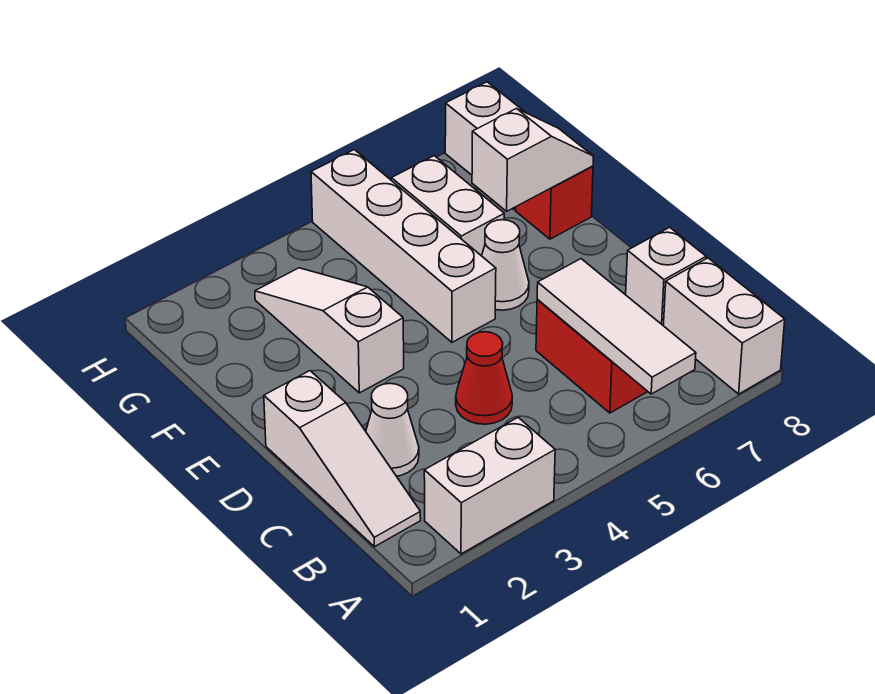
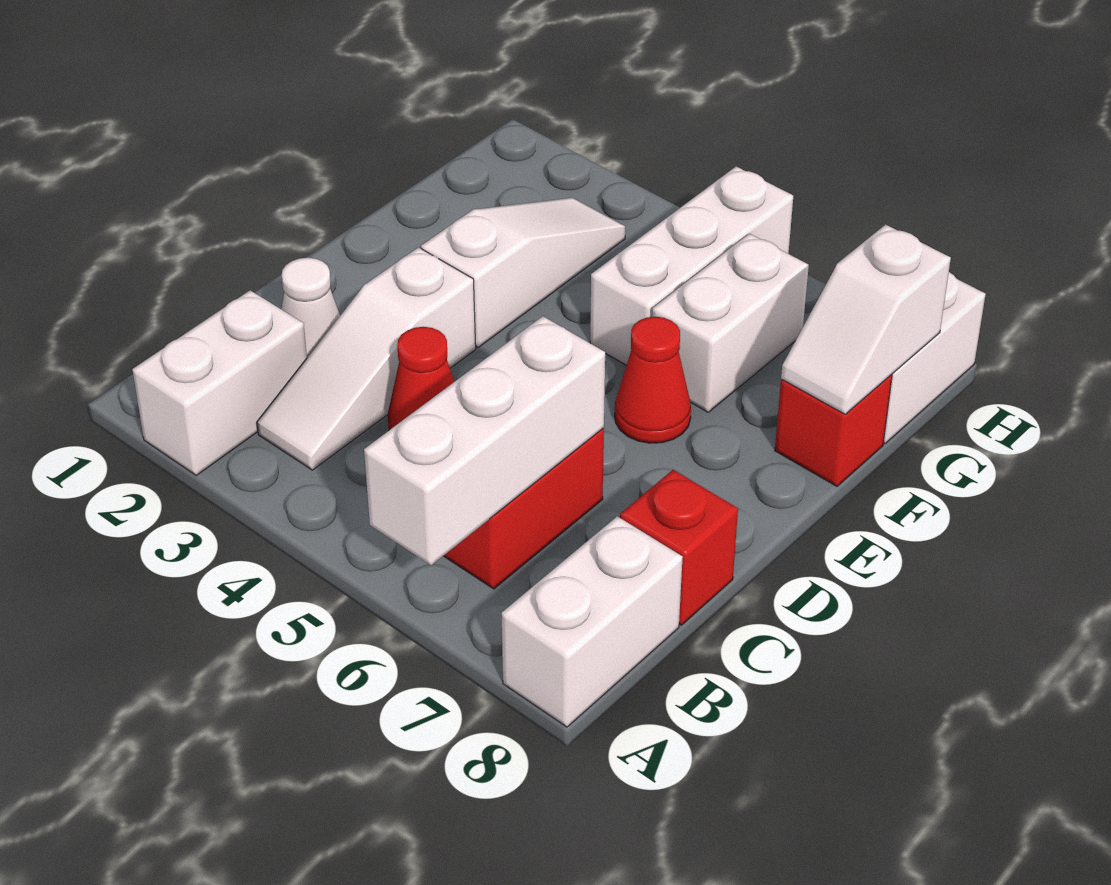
white 1x2 brick [424,418,555,554] -> white 1x2 brick turned to [132,290,307,475]
white 1x3 tile [537,259,696,394] -> white 1x3 brick [364,316,605,565]
white 1x3 slope [264,371,421,547] -> white 1x3 slope moved to [257,247,476,470]
white 1x1 brick [626,227,706,325] -> red 1x1 brick [620,470,738,625]
white 1x4 brick [311,150,496,342] -> white 1x3 brick [590,166,793,365]
white 1x1 cone [482,220,529,310] -> red 1x1 cone [615,317,691,443]
white 1x2 slope [472,109,594,211] -> white 1x2 slope turned to [781,225,951,414]

